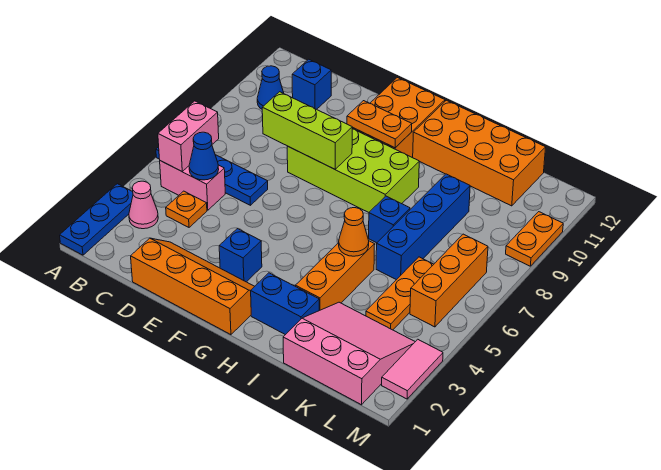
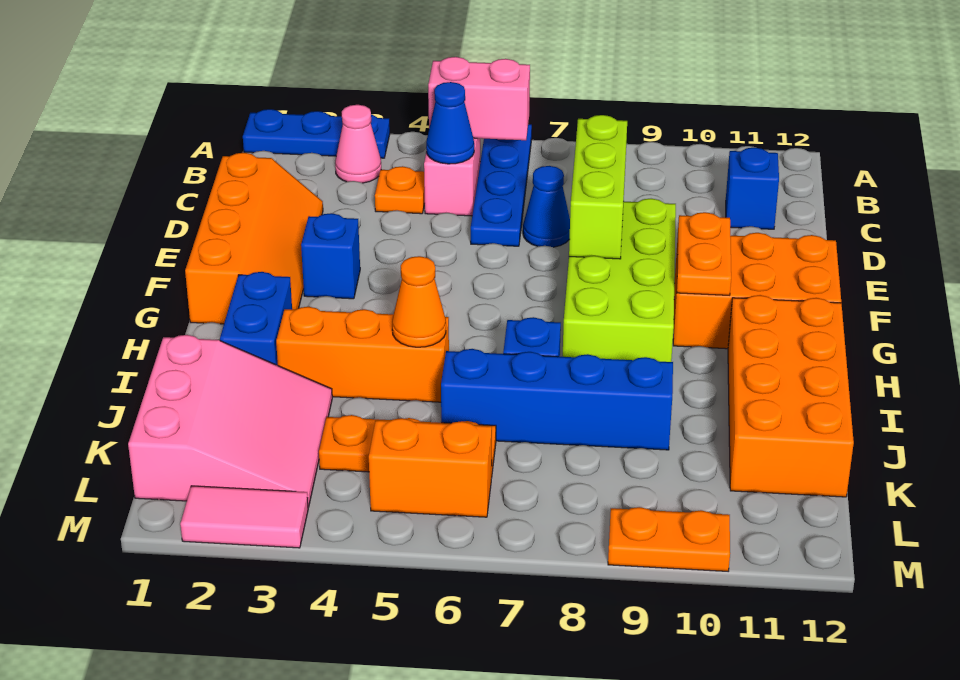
blue 1x1 cone [257,66,284,109] -> blue 1x1 cone moved to [523,166,570,247]
orange 1x3 brick [410,234,488,327] -> orange 1x2 brick [369,418,492,517]

